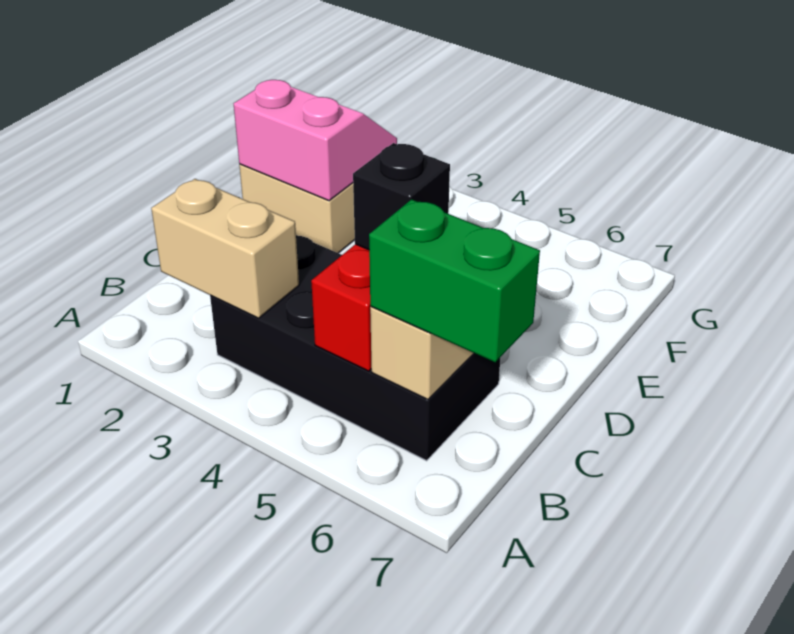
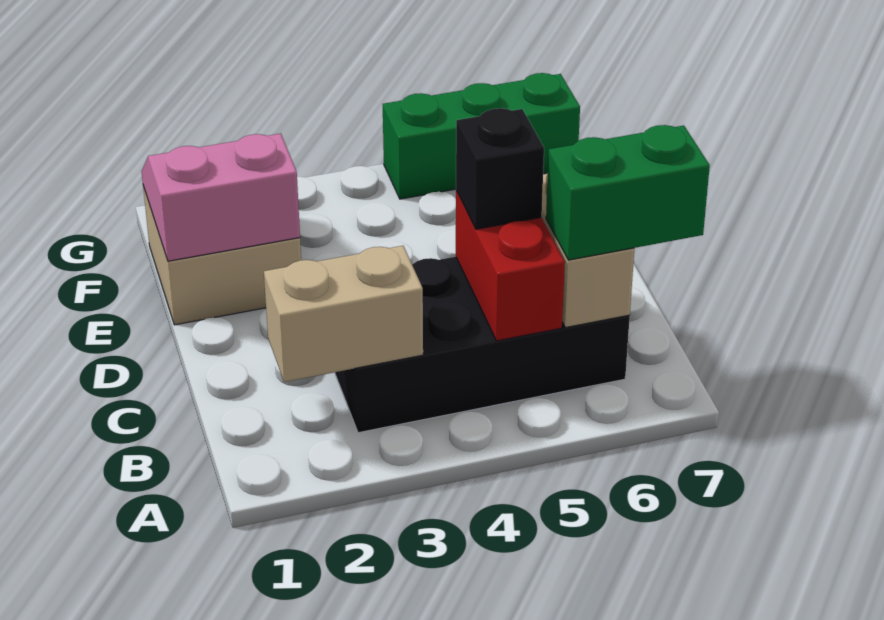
none -> green 1x3 brick [383,73,580,199]

